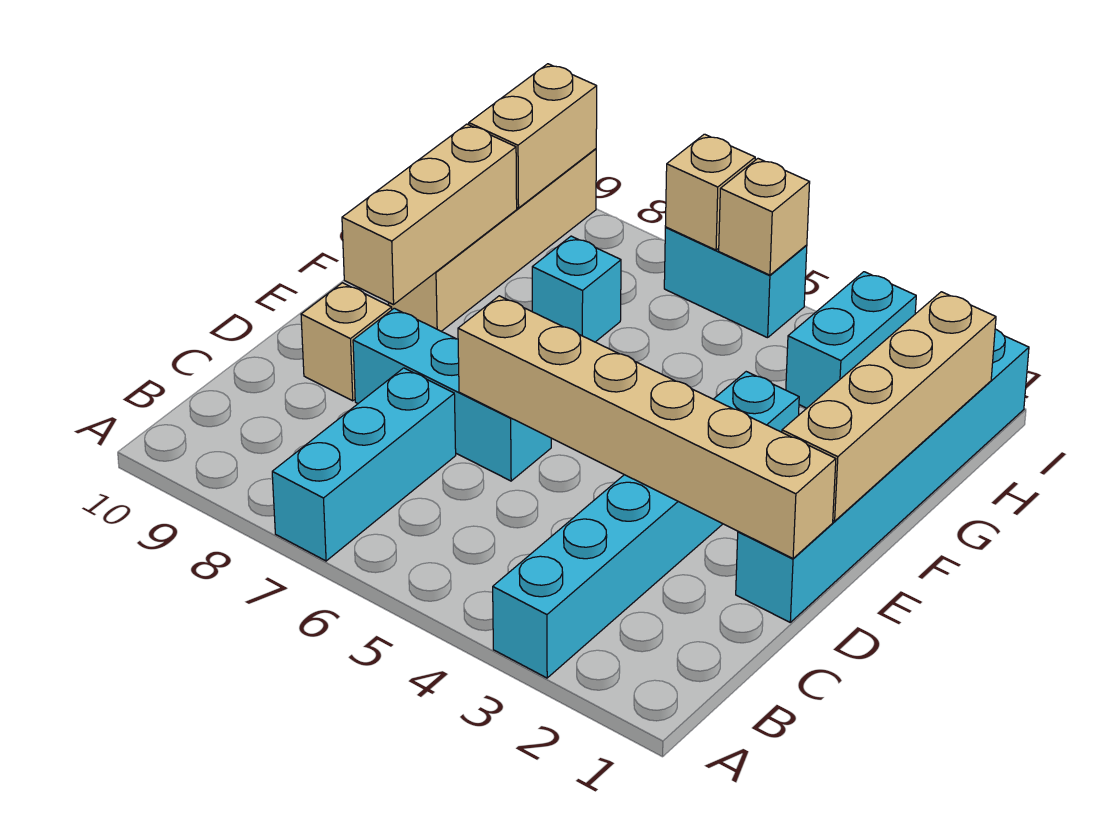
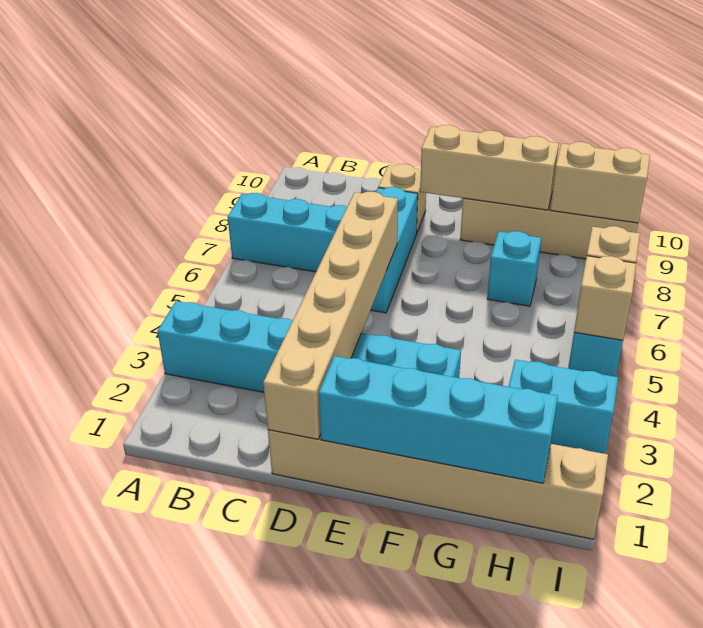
cyan 1x6 brick [736,329,1029,622] -> tan 1x6 brick [268,430,608,539]
tan 1x4 brick [782,292,996,521] -> cyan 1x4 brick [319,356,558,483]

